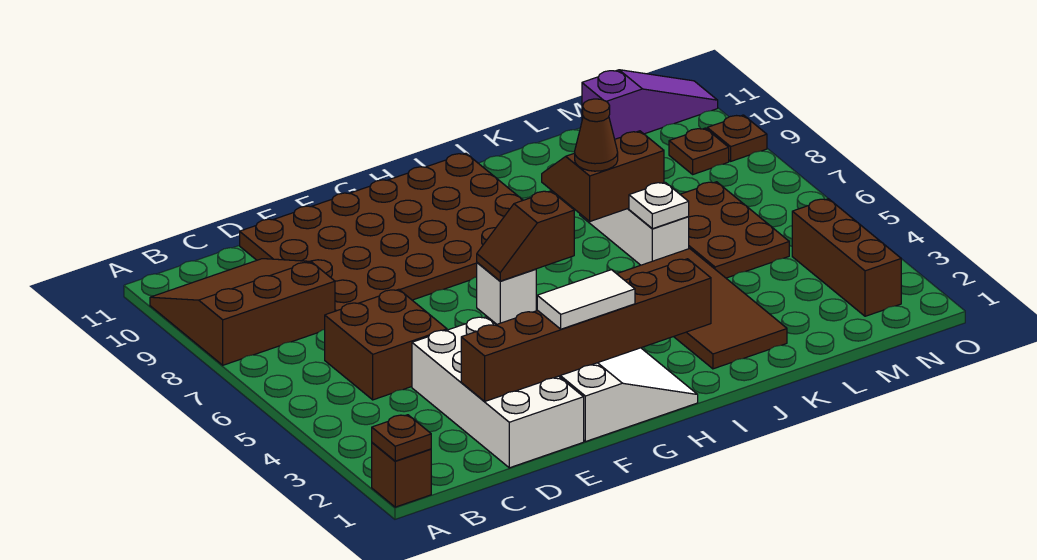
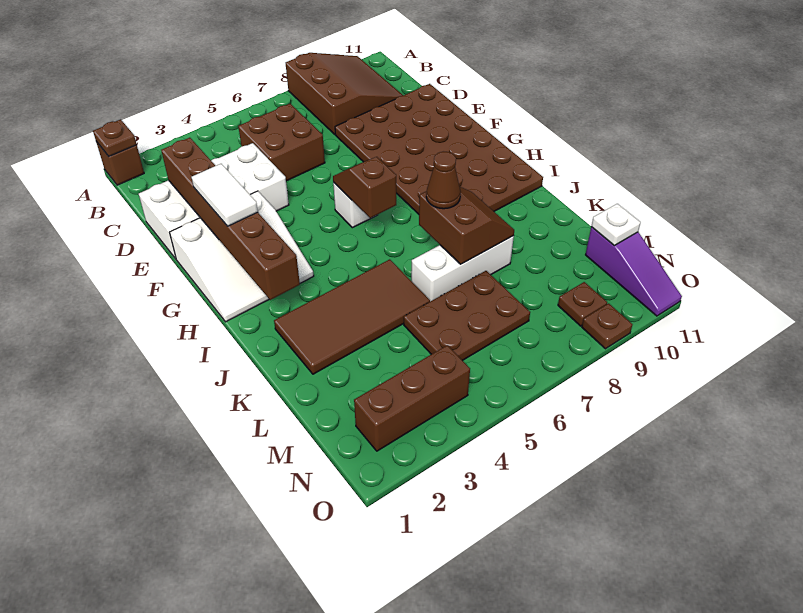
white 1x1 plate [629,182,689,229] -> white 1x1 plate moved to [591,204,641,245]

